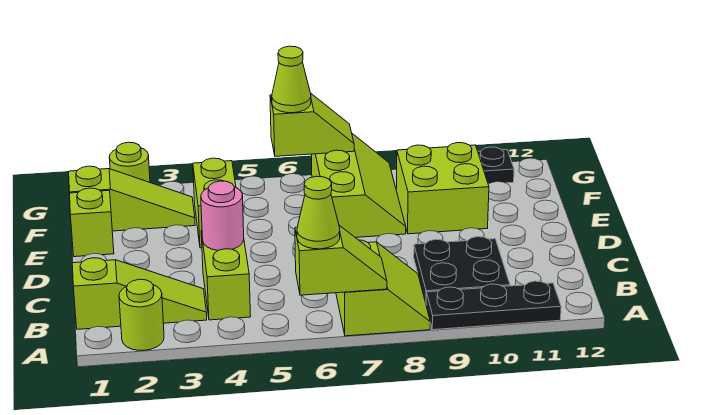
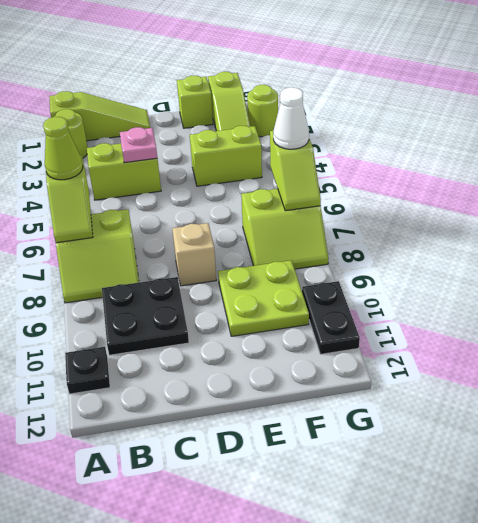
black 1x3 plate [426,281,561,330] -> black 1x1 plate [65,347,110,394]
lime 1x3 slope [72,258,207,329] -> lime 1x3 slope turned to [49,91,150,141]
pink 1x1 round brick [201,181,244,250] -> pink 1x1 plate [120,127,157,163]
none -> tan 1x1 brick [172,223,216,286]
lime 2x3 slope [312,134,406,238] -> lime 2x2 slope [241,189,328,269]
lime 2x2 brick [396,143,489,234] -> lime 2x2 plate [218,260,309,336]
lime 1x1 cone [272,46,311,113] -> white 1x1 cone [273,87,309,149]

